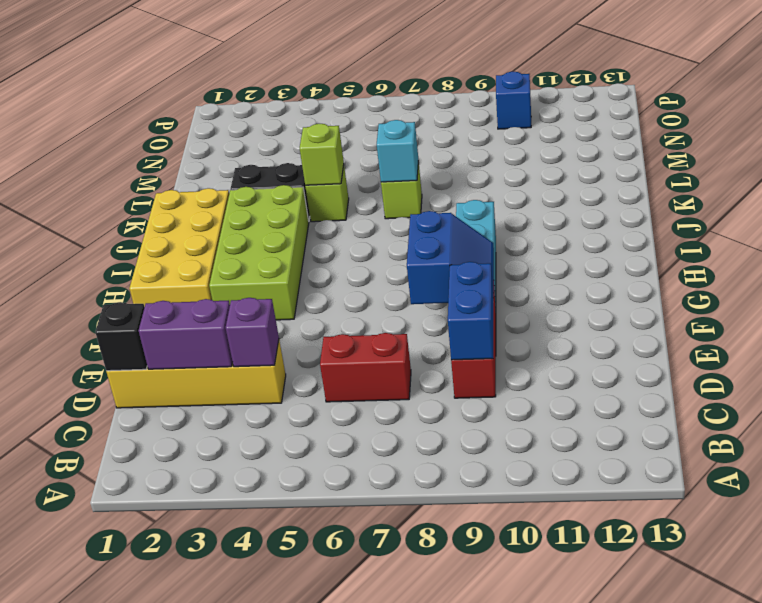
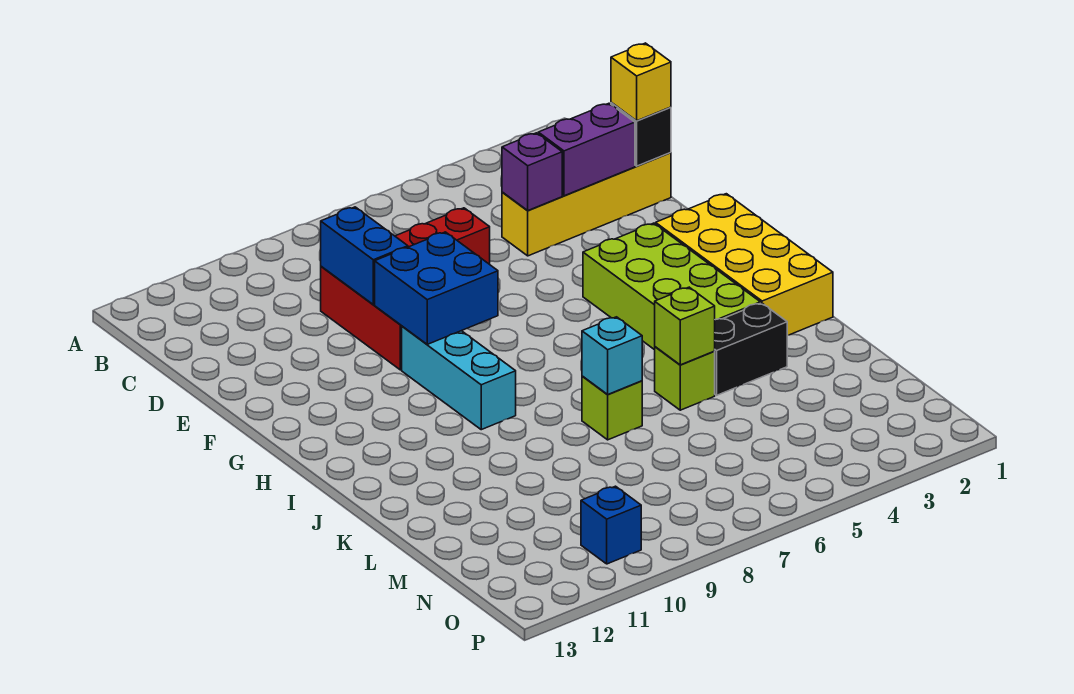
none -> yellow 1x1 brick [611,43,671,121]
blue 2x2 slope [407,211,494,304] -> blue 2x2 brick [375,232,498,344]

